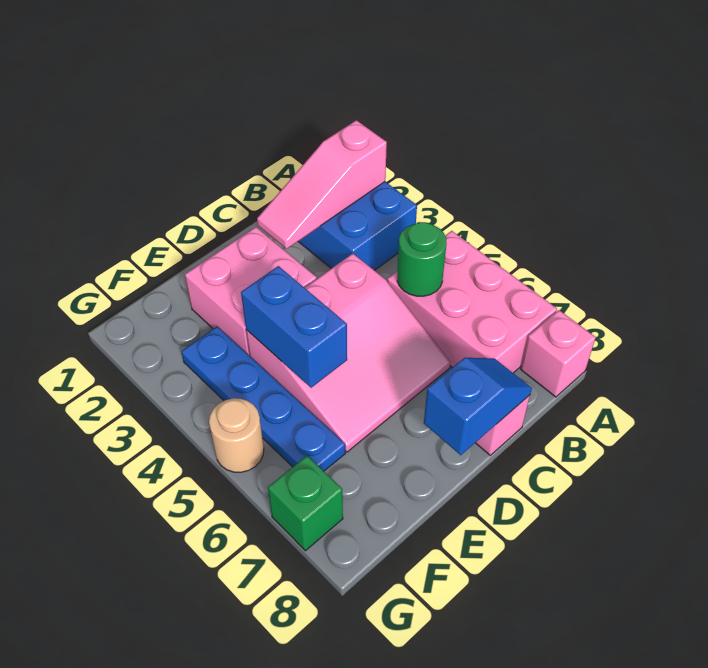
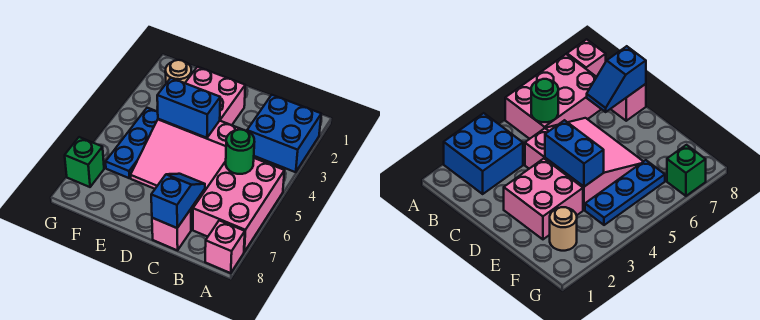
pink 1x3 slope [257,120,387,249] -> none
blue 1x2 slope [424,358,532,455] -> blue 1x2 slope turned to [151,174,205,228]
blue 1x2 brick [241,266,347,388] -> blue 1x2 brick turned to [157,78,220,138]
blue 1x4 plate [181,327,345,471] -> blue 1x3 plate [106,108,158,178]
tan 1x1 round brick [209,398,264,472] -> tan 1x1 round brick moved to [165,60,191,83]

